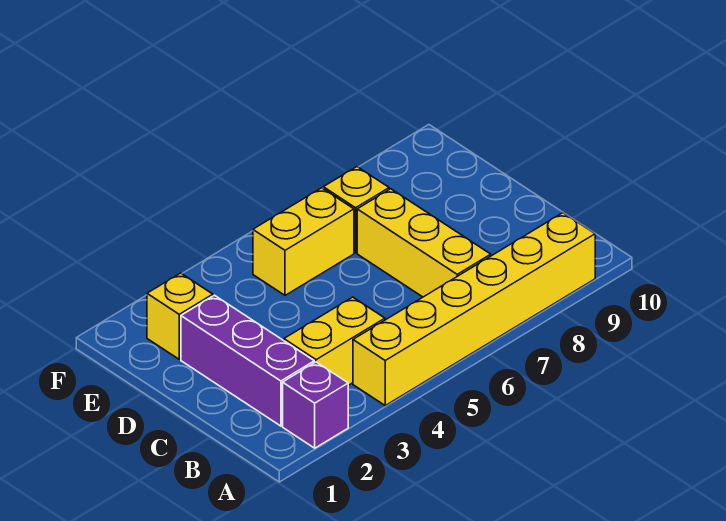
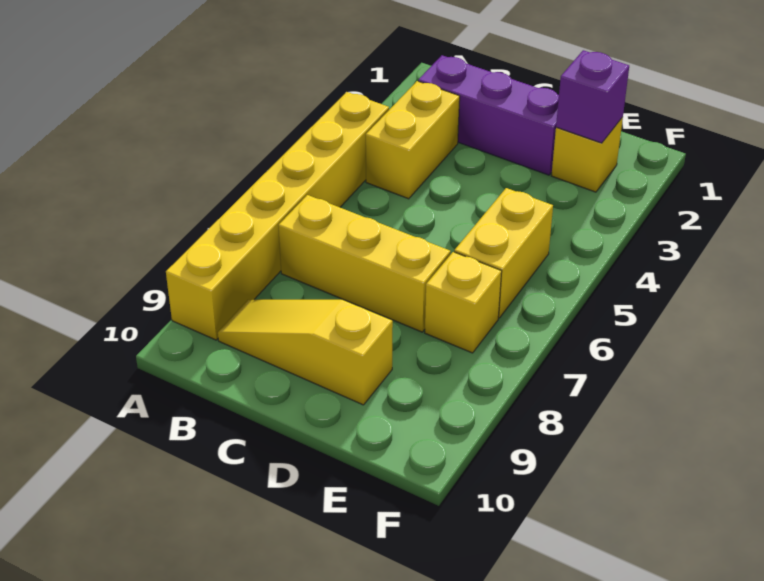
purple 1x1 brick [283,362,348,448] -> purple 1x1 brick moved to [556,50,629,143]
none -> yellow 1x3 slope [218,300,393,405]

